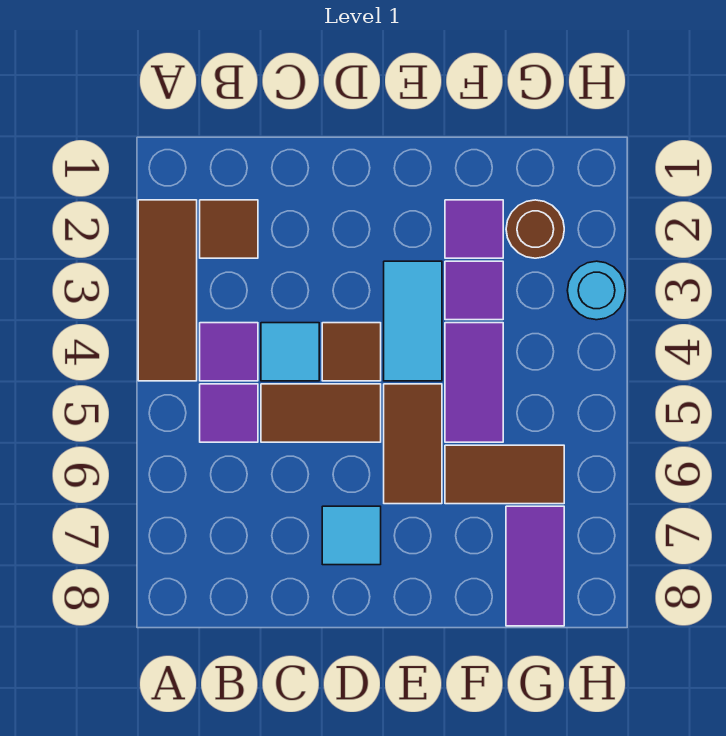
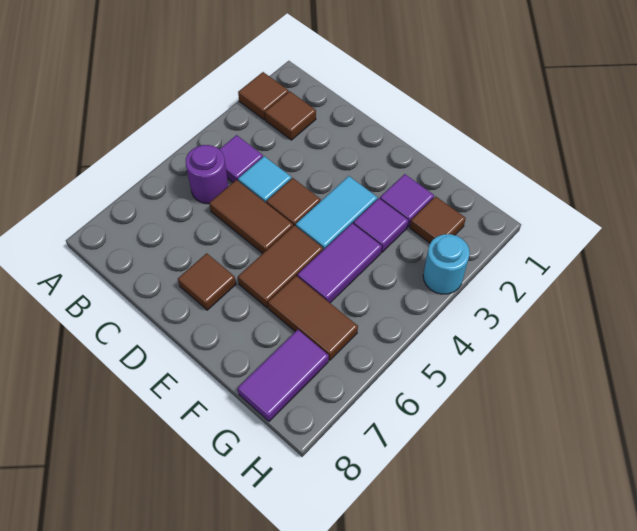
brown 1x3 tile [138,200,197,381] -> brown 1x1 tile [238,72,289,120]
purple 1x1 tile [200,384,258,442] -> purple 1x1 round brick [186,145,228,204]
cyan 1x1 tile [322,506,381,565] -> brown 1x1 tile [178,253,236,310]
brown 1x1 round brick [506,200,564,258] -> brown 1x1 tile [410,196,466,243]

